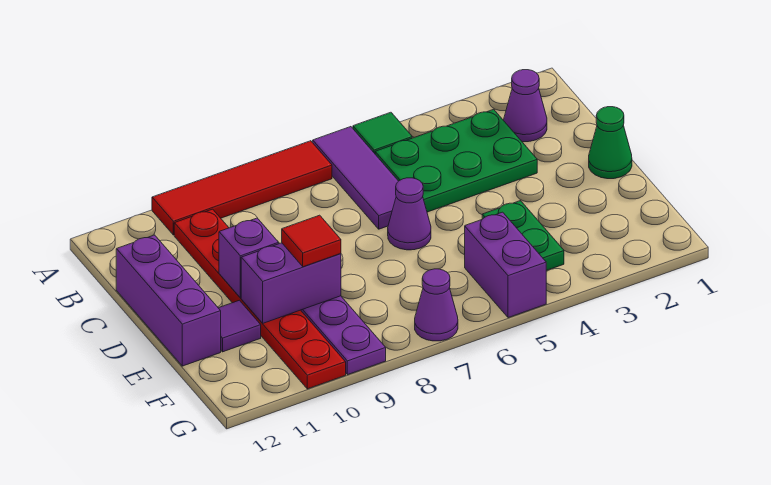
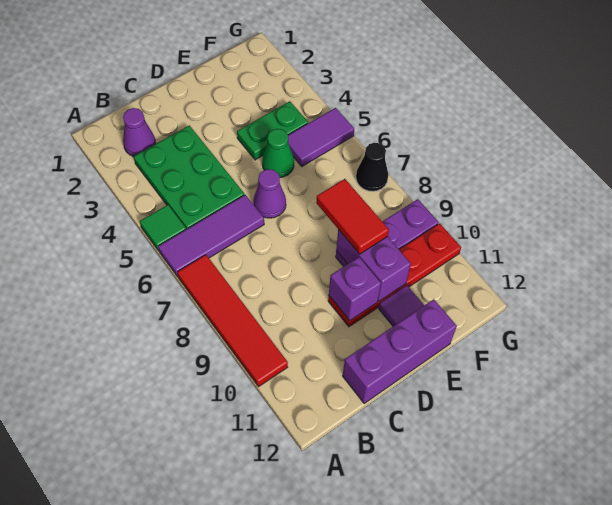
red 1x6 plate [174,209,346,389] -> red 1x4 plate [328,224,461,327]
green 1x1 cone [589,107,632,179] -> green 1x1 cone moved to [262,129,294,177]
red 1x1 tile [282,215,341,267] -> red 1x2 tile [316,179,389,254]
purple 1x2 brick [465,212,546,318] -> purple 1x2 tile [288,108,354,166]
purple 1x1 cone [415,269,458,341] -> black 1x1 cone [356,143,388,191]

